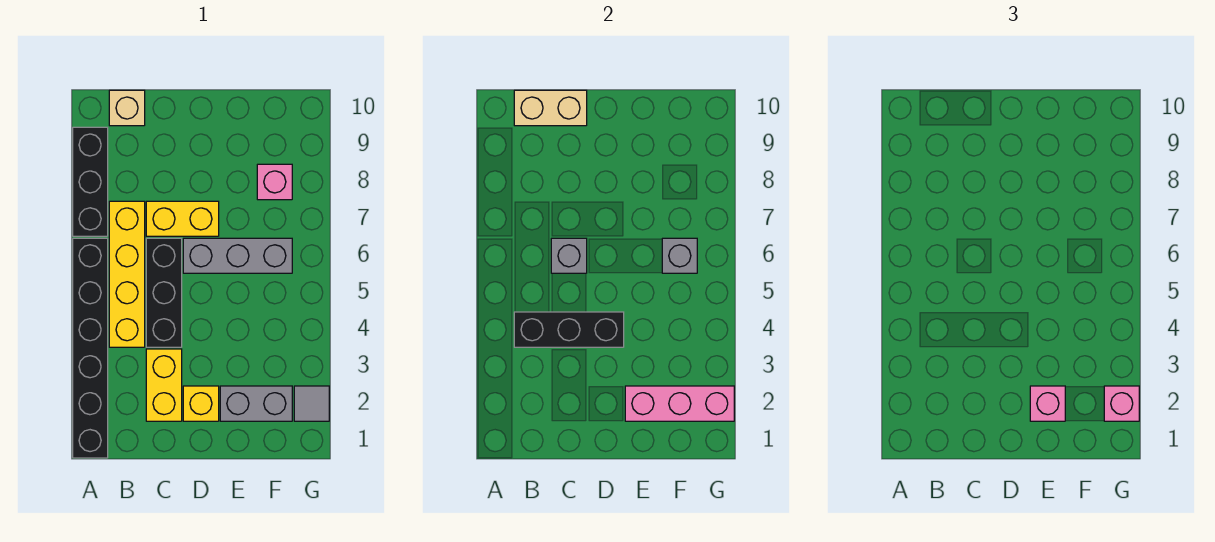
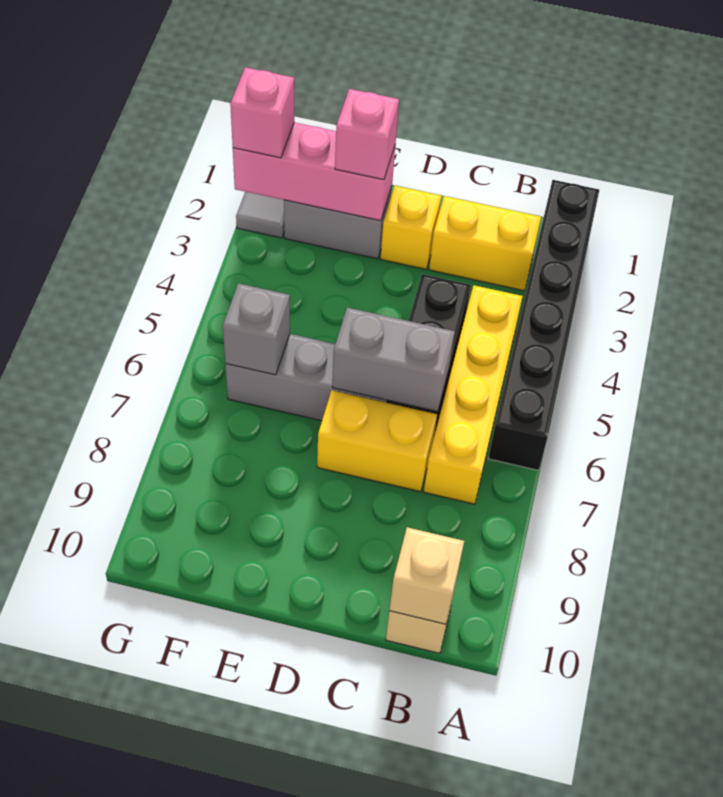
black 1x3 brick [73,127,108,236] -> none
black 1x3 brick [514,312,624,347] -> none
tan 1x2 brick [514,90,587,126] -> tan 1x1 brick [389,527,464,624]
yellow 1x2 brick [146,349,182,421] -> yellow 1x2 brick turned to [429,196,541,291]
grey 1x1 brick [551,238,587,273] -> grey 1x2 brick [332,308,455,412]
pink 1x1 brick [257,164,292,200] -> none

